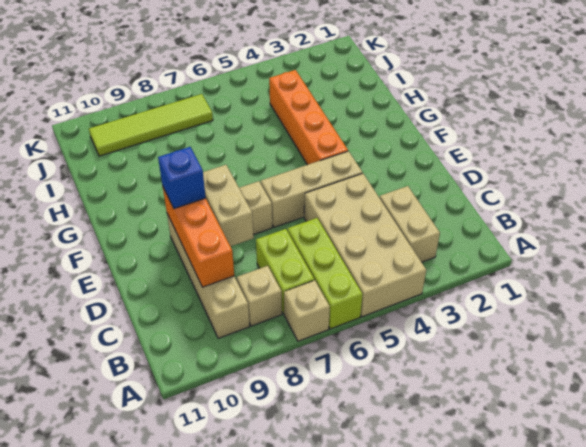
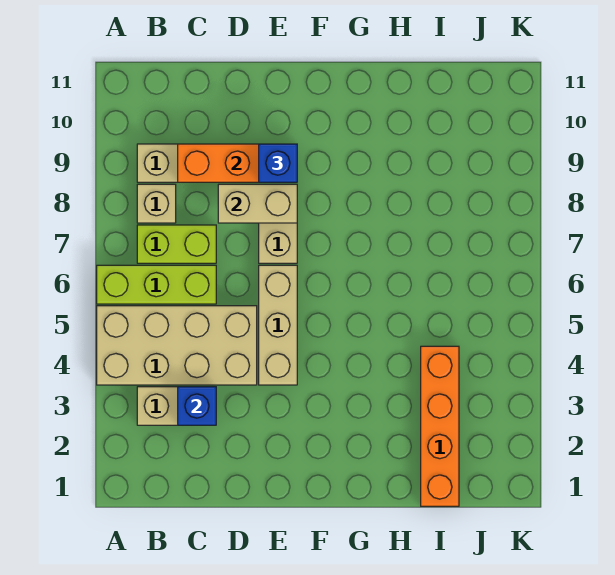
tan 1x1 brick [284,280,330,341] -> none
none -> blue 1x1 brick [178,387,216,425]
orange 1x4 brick [269,70,348,165] -> orange 1x4 brick turned to [421,346,459,506]
lime 1x4 tile [89,94,213,156] -> none

